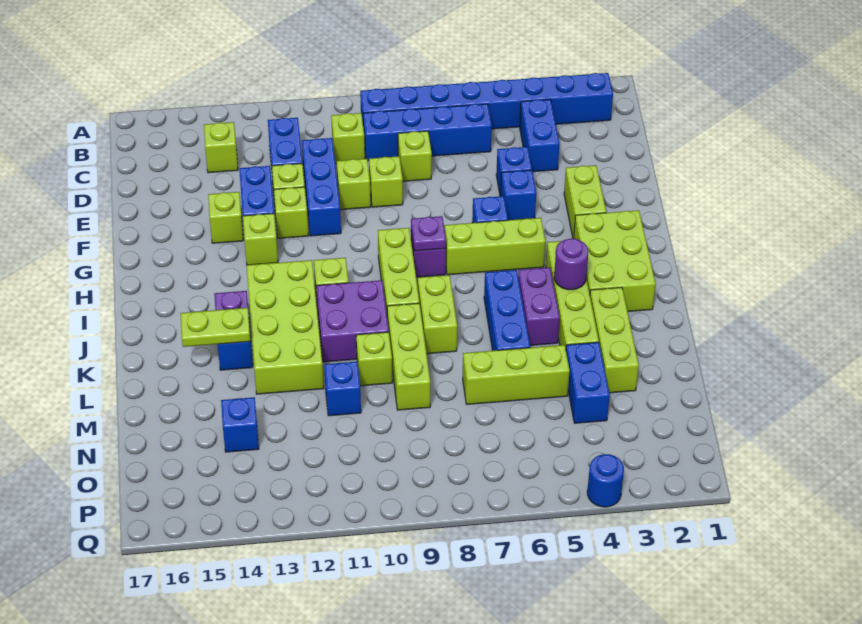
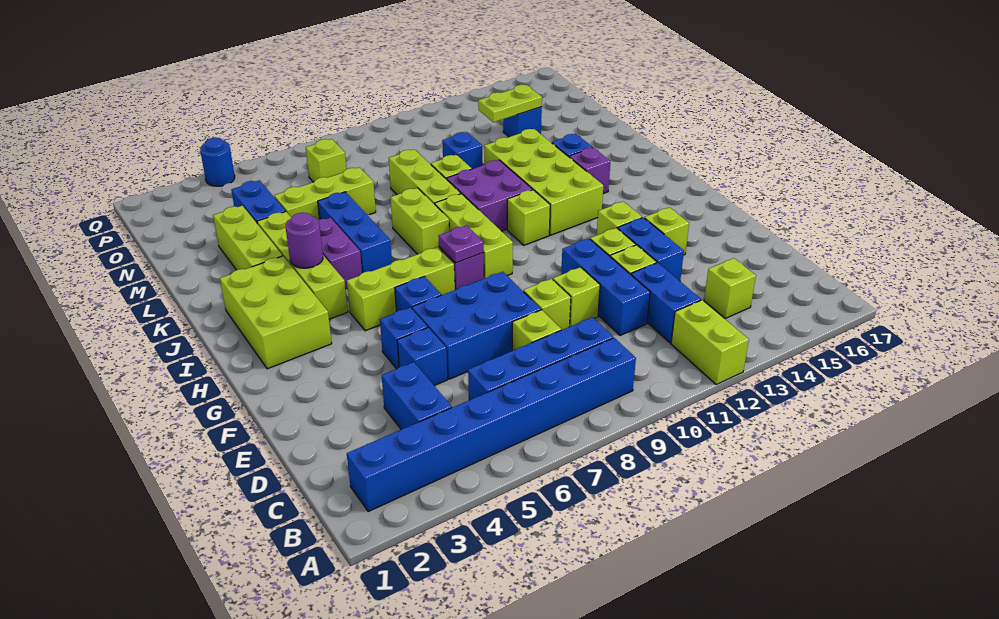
lime 1x1 brick [331,113,365,163] -> lime 1x1 brick moved to [306,139,346,182]
none -> blue 2x3 brick [412,272,541,379]
lime 1x2 brick [564,165,606,238] -> lime 1x2 brick moved to [671,300,749,384]
lime 1x2 plate [180,308,251,347] -> lime 1x2 plate moved to [478,85,542,122]

